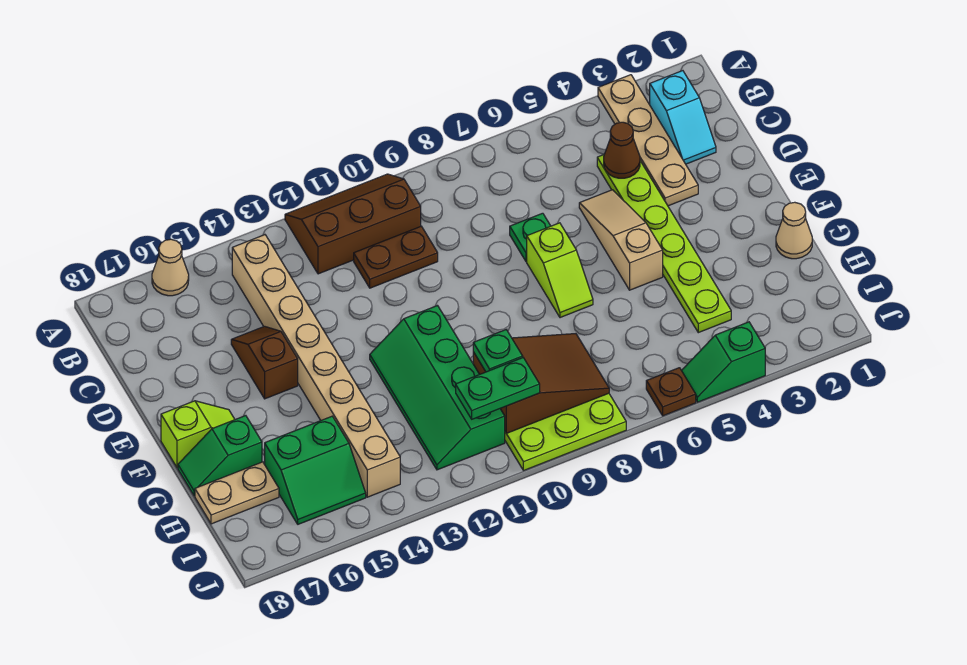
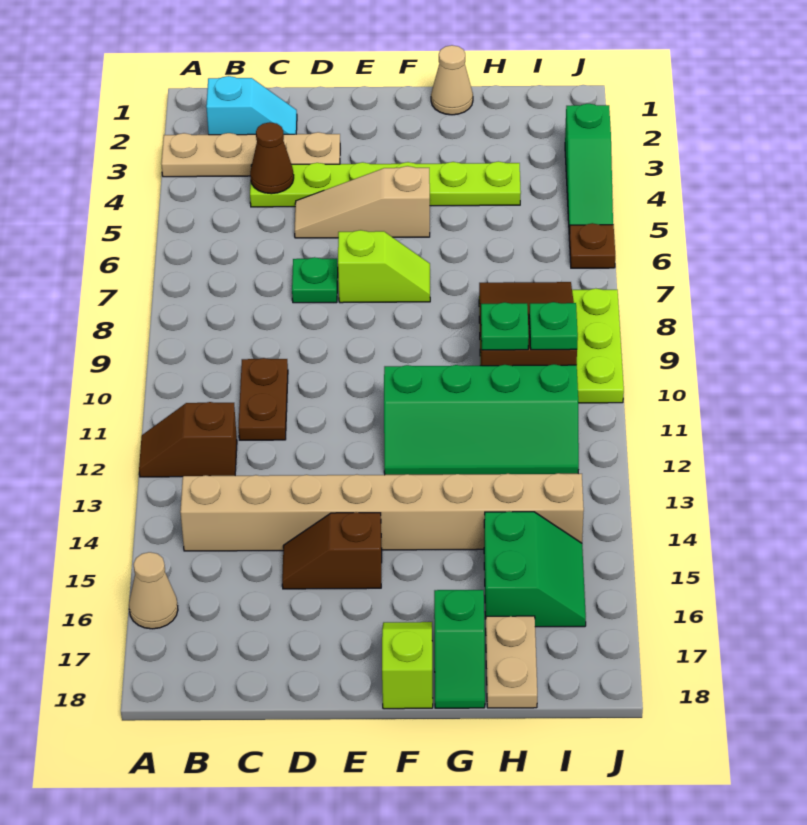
brown 2x3 slope [285,174,421,274] -> brown 1x2 slope [139,402,237,477]
green 1x2 plate [456,358,540,419] -> green 1x1 plate [529,302,578,350]
green 1x2 slope [681,322,765,402] -> green 1x3 slope [565,104,613,233]

